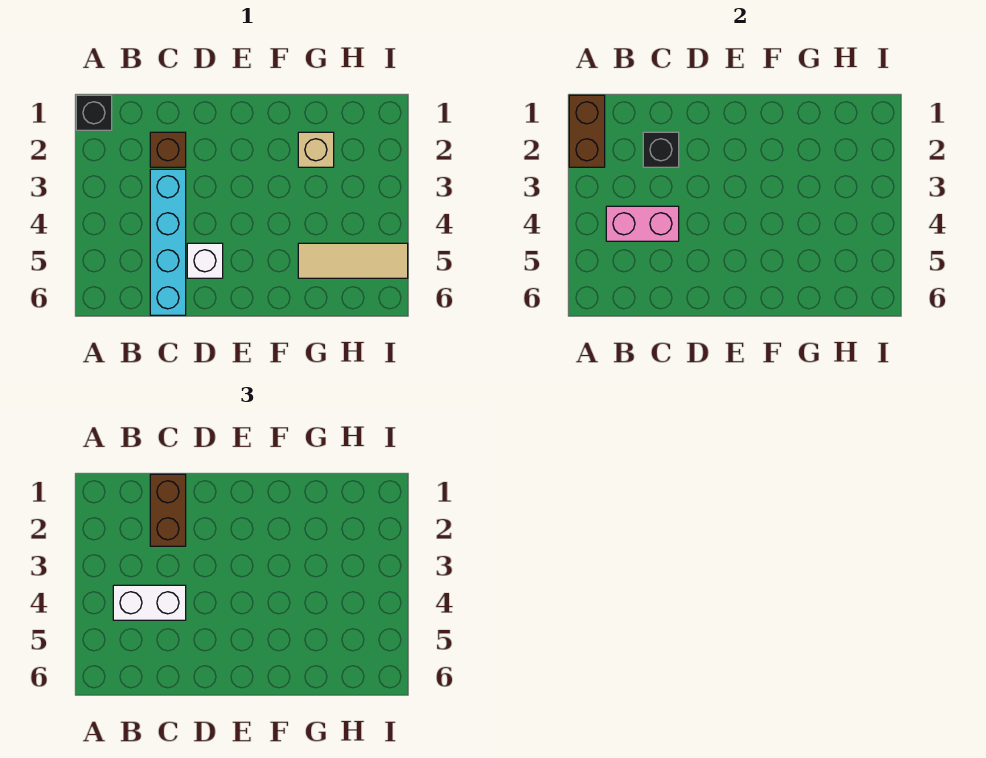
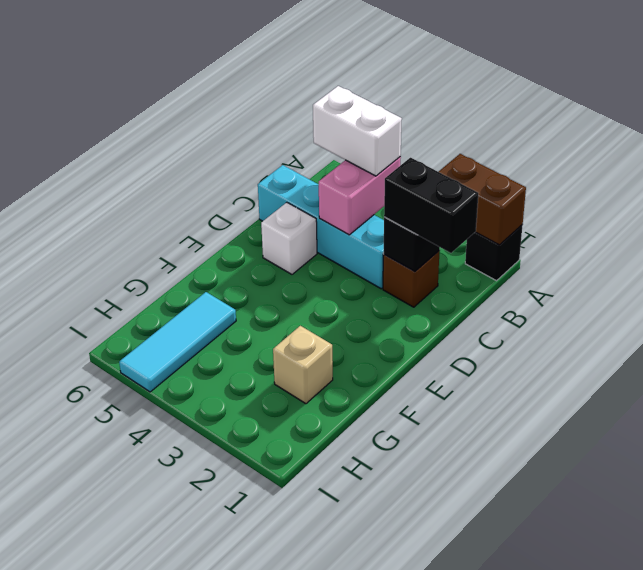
white 1x2 brick [113,585,186,620] -> white 1x2 brick turned to [313,86,402,176]
brown 1x2 brick [150,474,186,546] -> black 1x2 brick [384,158,478,253]
tan 1x3 tile [298,243,408,278] -> cyan 1x3 tile [119,292,236,392]

